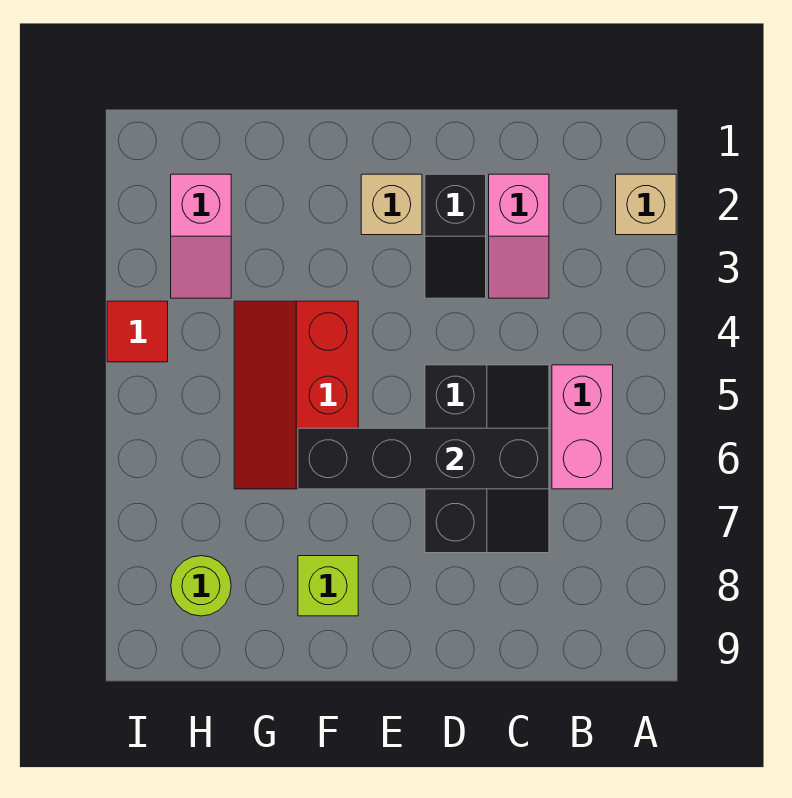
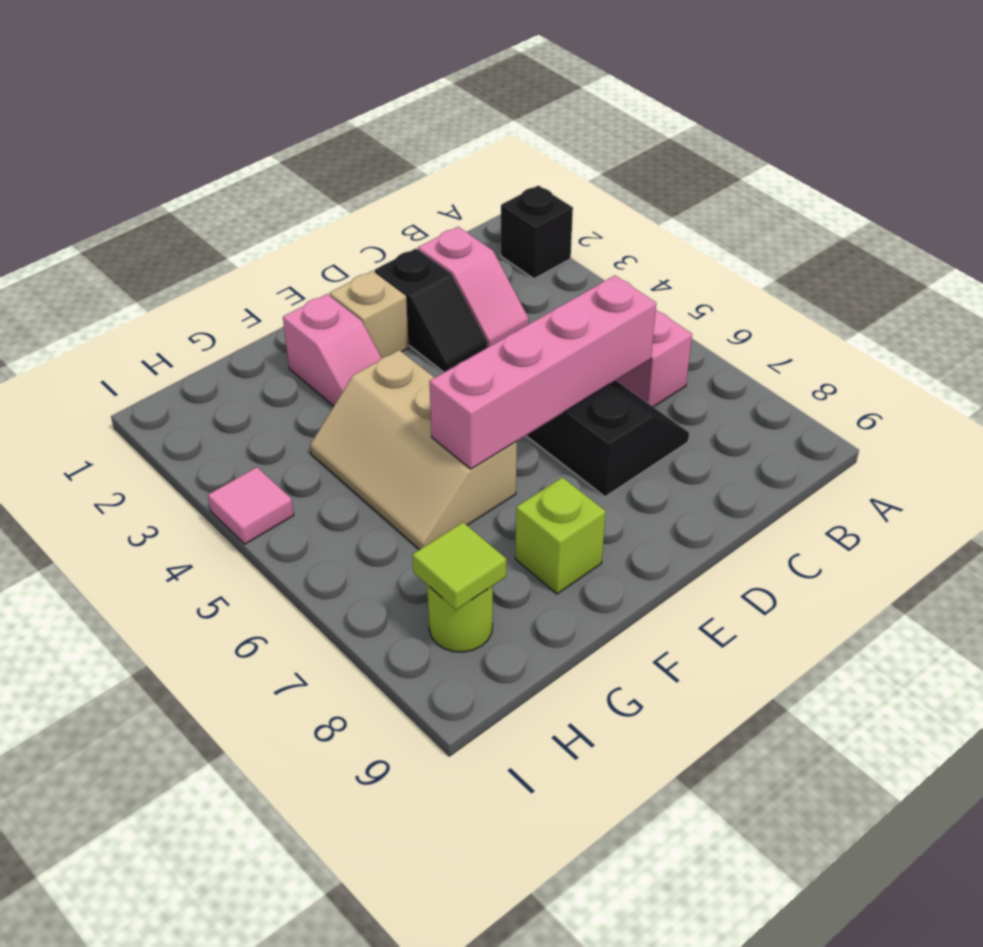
tan 1x1 brick [616,174,676,235] -> black 1x1 brick [501,186,573,279]
black 1x4 brick [298,428,549,489] -> pink 1x4 brick [429,275,656,469]
red 2x3 slope [234,301,358,489] -> tan 2x3 slope [310,350,517,550]
pink 1x2 slope [171,174,231,298] -> pink 1x2 slope moved to [283,294,382,406]
none -> lime 1x1 tile [412,522,506,610]
red 1x1 tile [107,301,168,362] -> pink 1x1 tile [208,467,294,544]

